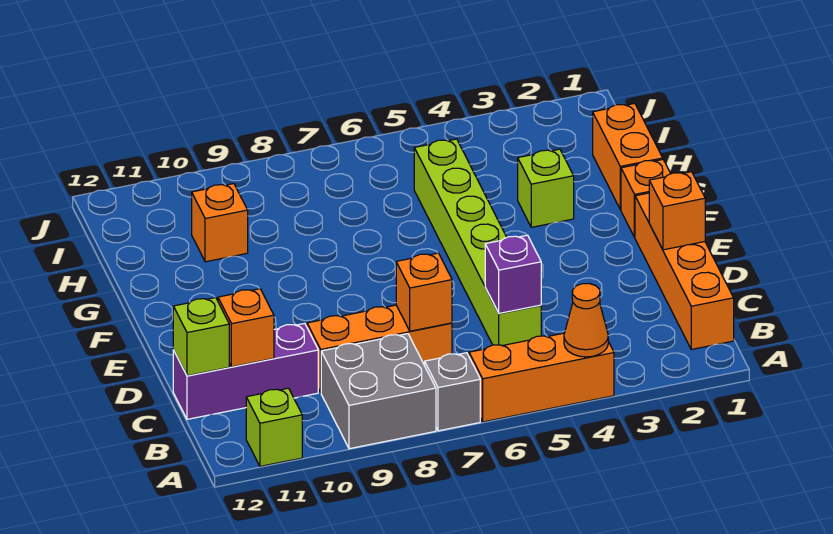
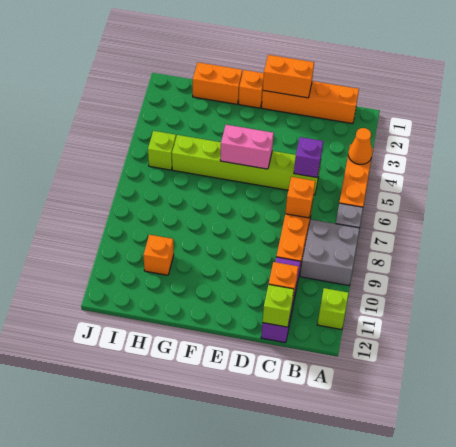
orange 1x1 brick [649,172,705,250] -> orange 1x2 brick [263,55,314,98]
none -> pink 1x2 brick [220,125,274,169]
lime 1x1 brick [518,149,574,227] -> lime 1x1 brick moved to [148,131,176,170]

